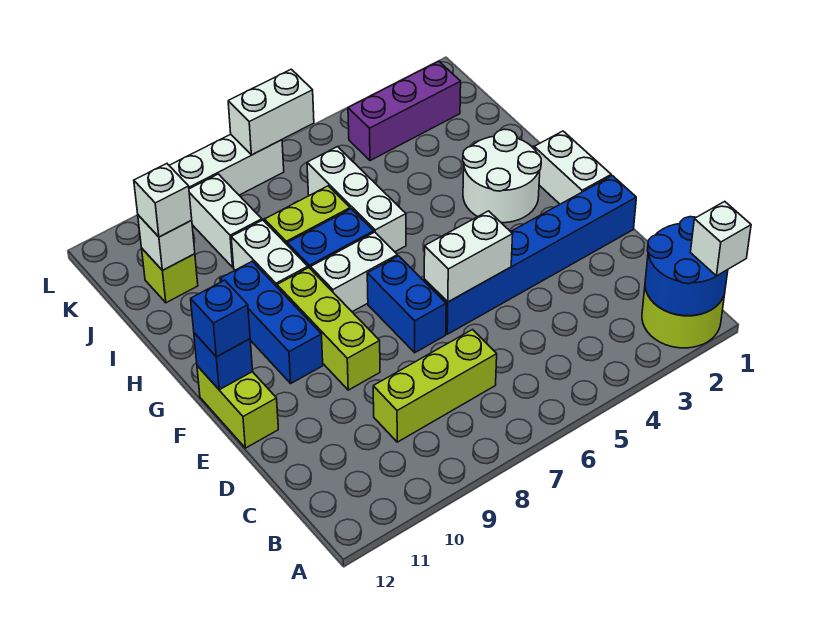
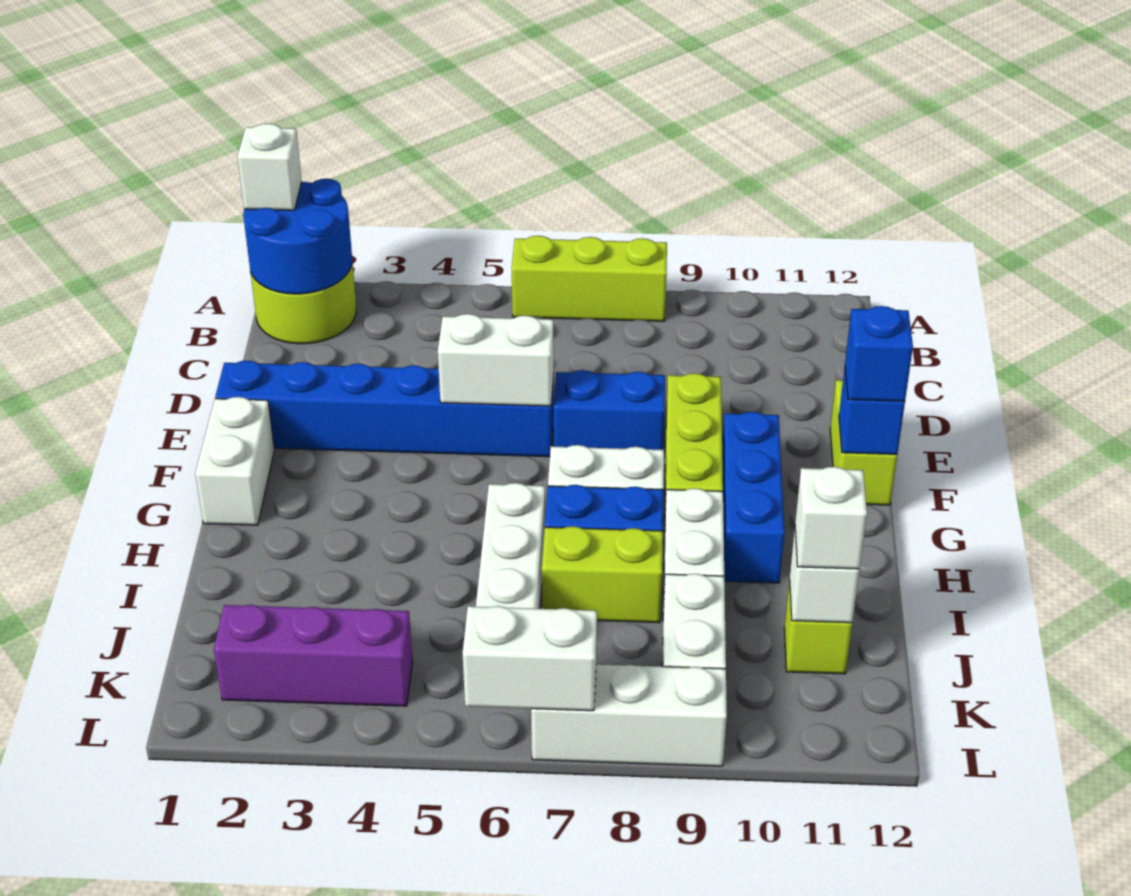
lime 1x3 brick [373,330,497,442] -> lime 1x3 brick moved to [512,236,667,321]
blue 1x2 brick [367,256,446,353] -> blue 1x2 brick turned to [554,370,665,450]
white 2x2 round brick [463,129,541,223] -> none

